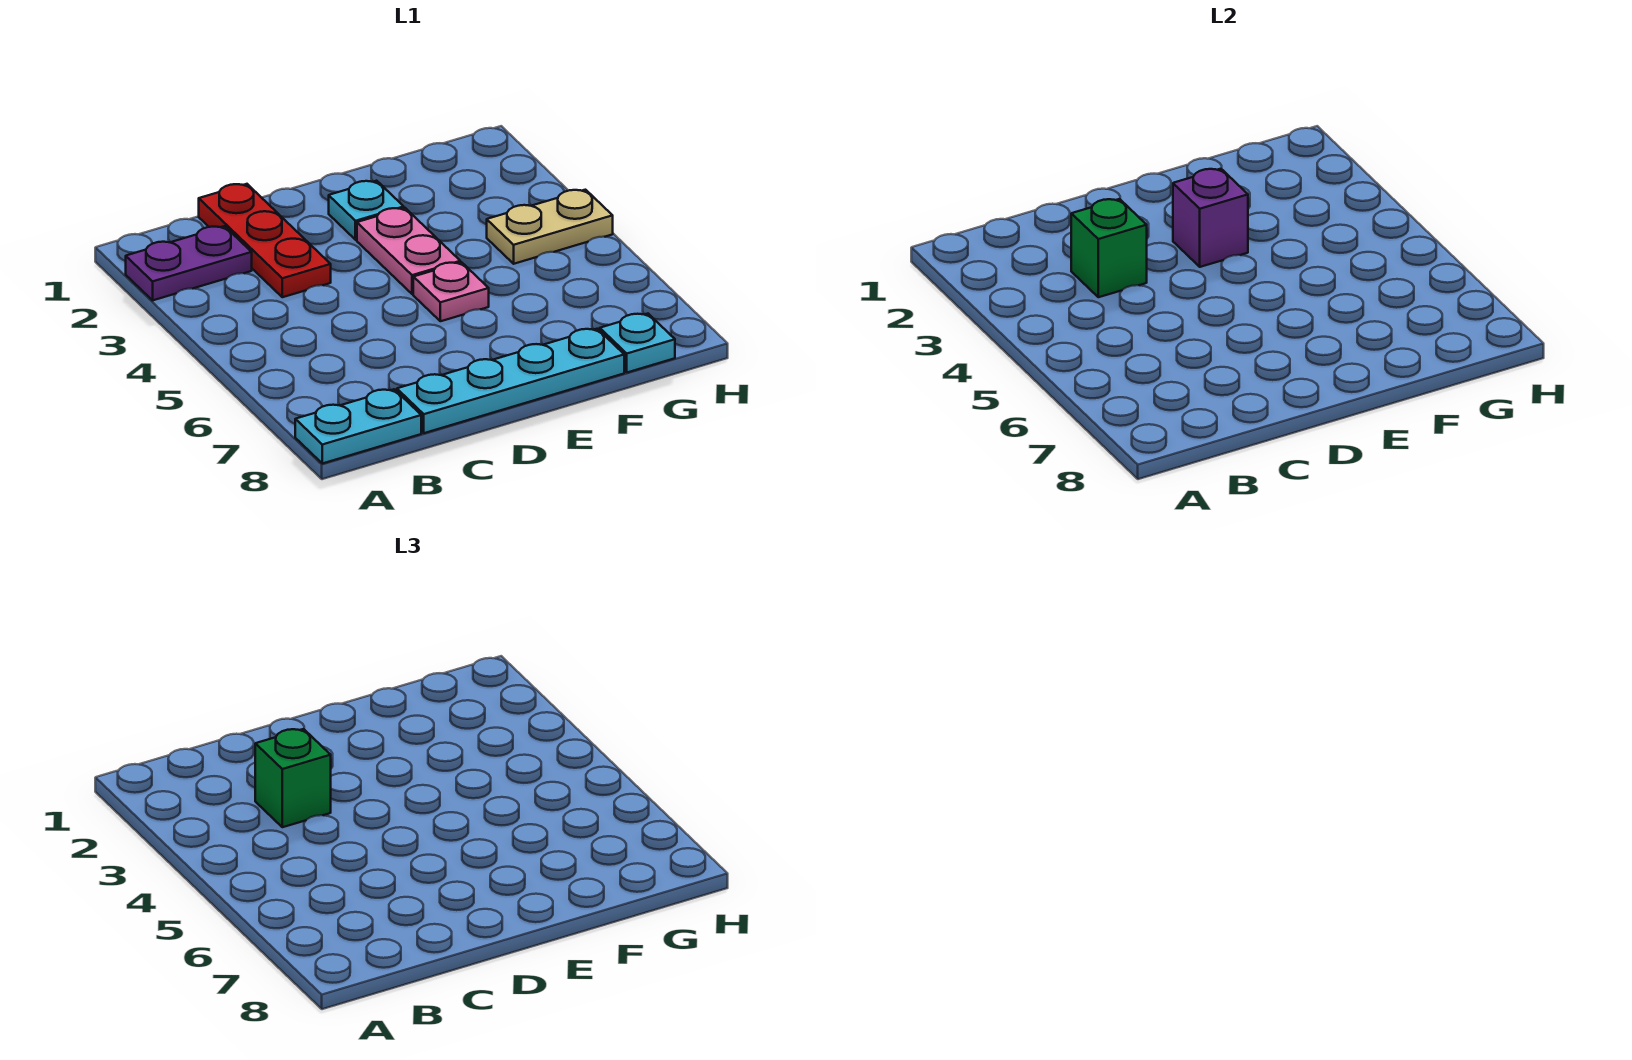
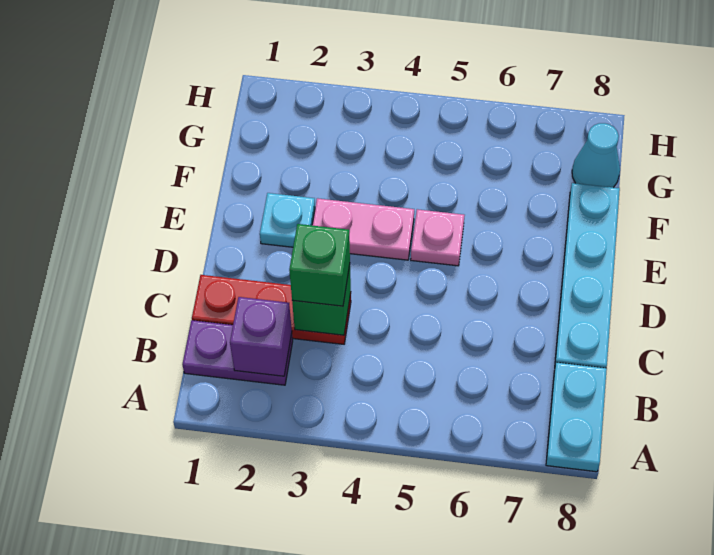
purple 1x2 plate [126,226,252,300] -> purple 1x2 plate turned to [182,320,293,385]
purple 1x1 brick [1173,169,1248,267] -> purple 1x1 brick moved to [230,297,292,376]
tan 1x2 plate [487,190,613,264] -> none
cyan 1x1 plate [600,314,675,372] -> cyan 1x1 cone [572,123,620,187]

